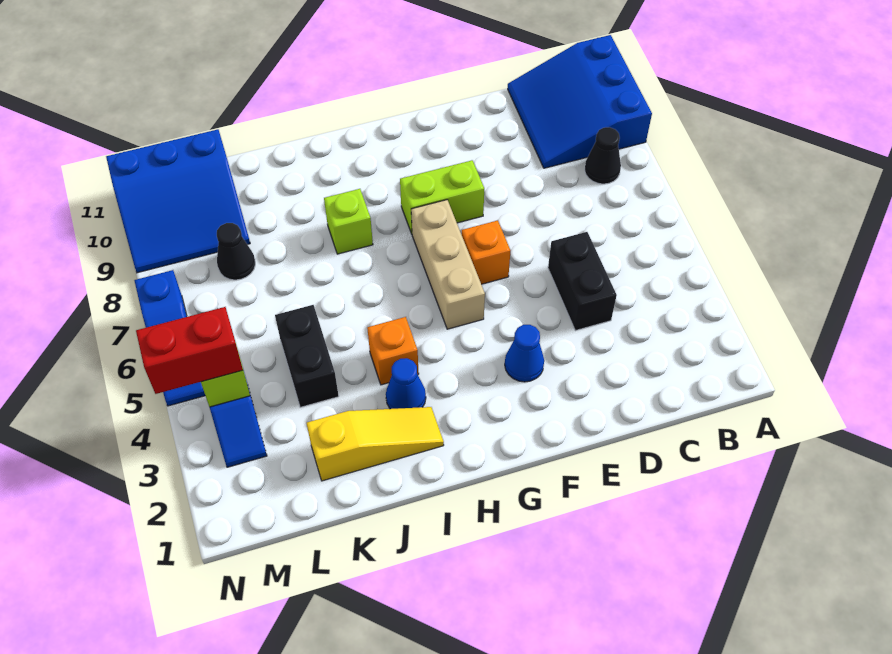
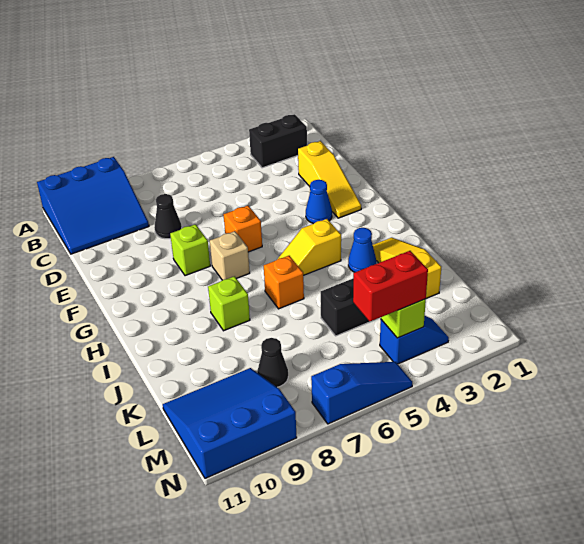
black 1x1 cone [585,127,621,184] -> black 1x1 cone moved to [154,194,182,239]
none -> yellow 1x3 slope [298,141,361,218]
black 1x2 brick [548,232,617,331] -> black 1x2 brick moved to [249,114,307,168]
lime 1x2 brick [400,160,484,234] -> lime 1x1 brick [170,224,210,276]
tan 1x3 brick [411,200,485,329] -> tan 1x1 brick [210,231,250,280]
none -> yellow 1x2 slope [278,219,341,275]
orange 1x1 brick [367,317,419,385] -> orange 1x1 brick moved to [264,256,304,309]
blue 3x3 slope [106,129,250,273] -> blue 3x3 slope turned to [163,368,297,478]
red 1x2 brick [136,307,243,394] -> red 1x2 brick turned to [353,251,428,322]

